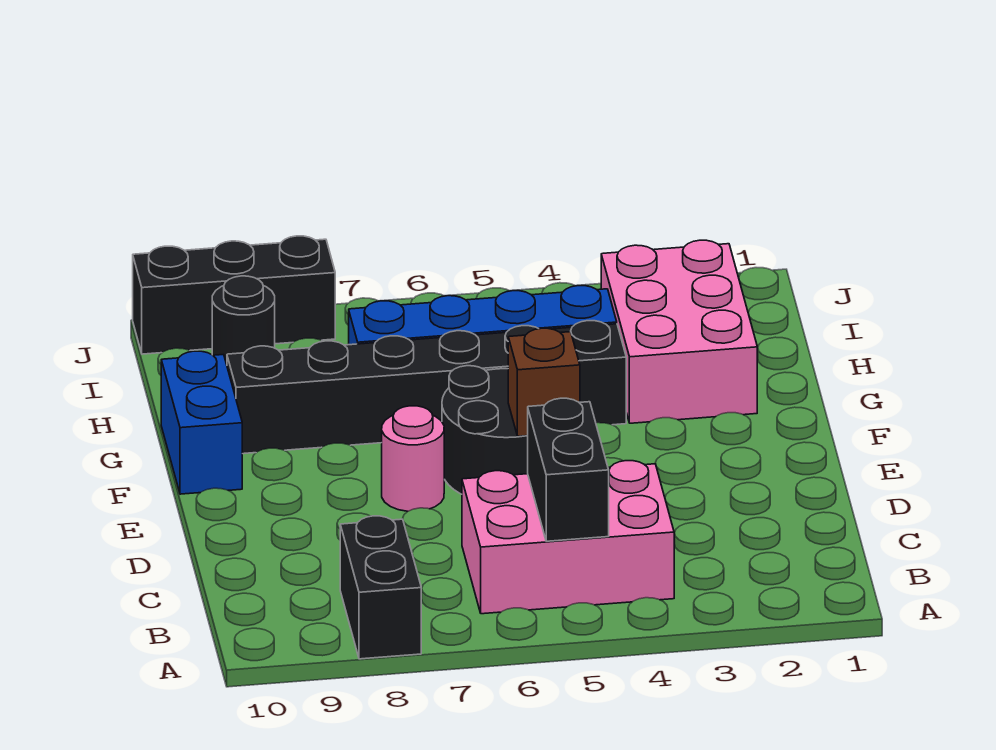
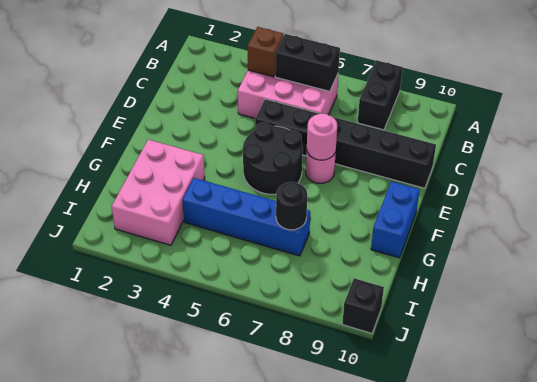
black 1x2 brick [528,398,609,541] -> black 1x2 brick turned to [275,34,340,91]
brown 1x1 brick [508,328,580,436] -> brown 1x1 brick moved to [248,27,284,77]
none -> pink 1x1 round brick [307,114,337,160]
black 1x6 brick [227,321,626,454] -> black 1x6 brick moved to [255,99,436,188]
black 1x1 round brick [212,276,275,364] -> black 1x1 round brick moved to [276,182,307,230]
black 1x3 brick [133,236,335,354] -> black 1x1 brick [342,278,384,333]

